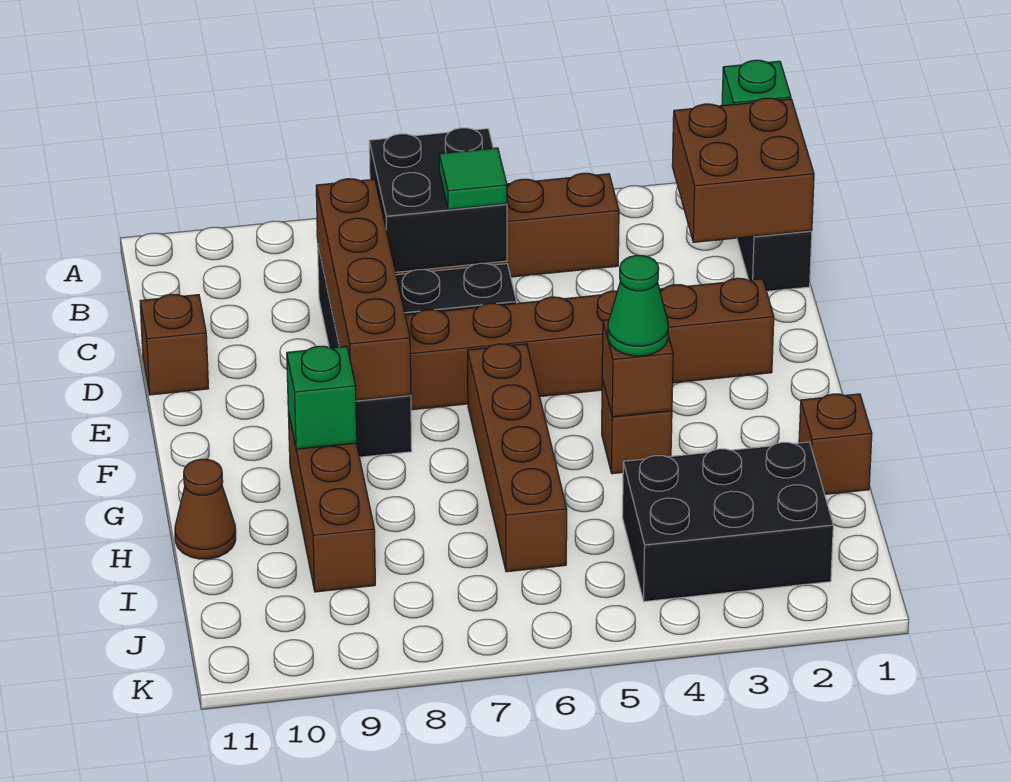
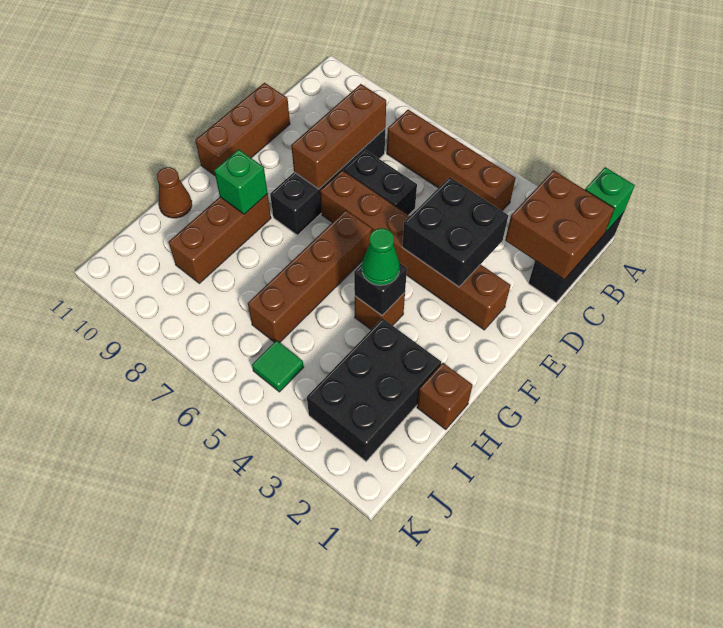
black 2x2 brick [369,128,507,272] -> black 2x2 brick moved to [402,177,508,287]
green 1x1 tile [439,148,507,210] -> green 1x1 tile moved to [252,340,304,392]
brown 1x4 brick [316,179,411,401] -> brown 1x3 brick [291,84,386,189]
brown 1x1 brick [140,294,209,395] -> brown 1x3 brick [195,83,290,175]
brown 1x1 brick [602,320,673,417] -> black 1x1 brick [354,263,407,315]
black 2x3 brick [622,442,833,602] -> black 2x3 brick turned to [307,318,441,461]

